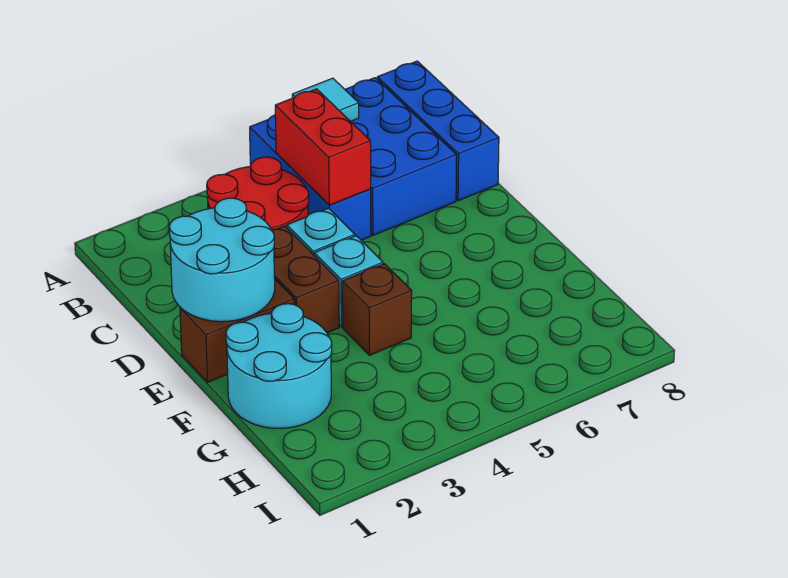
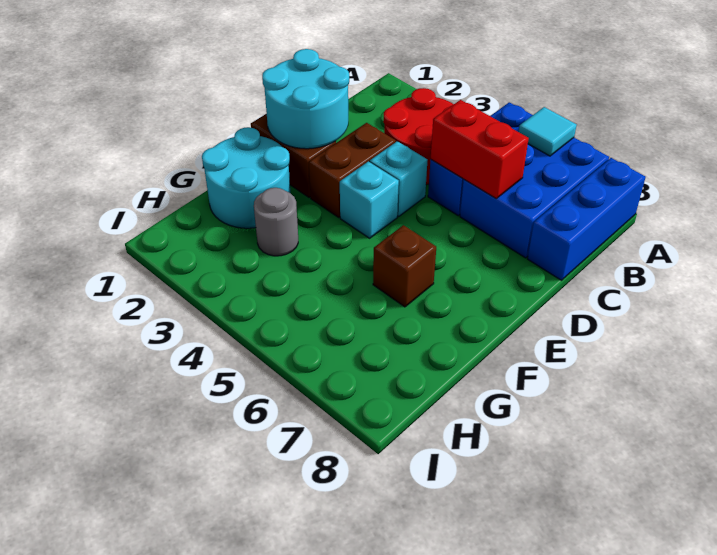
red 1x2 brick [275,89,371,205] -> red 1x2 brick turned to [431,100,529,198]
brown 1x1 brick [342,264,412,355] -> brown 1x1 brick moved to [373,225,436,307]
none -> grey 1x1 round brick [254,188,298,256]

